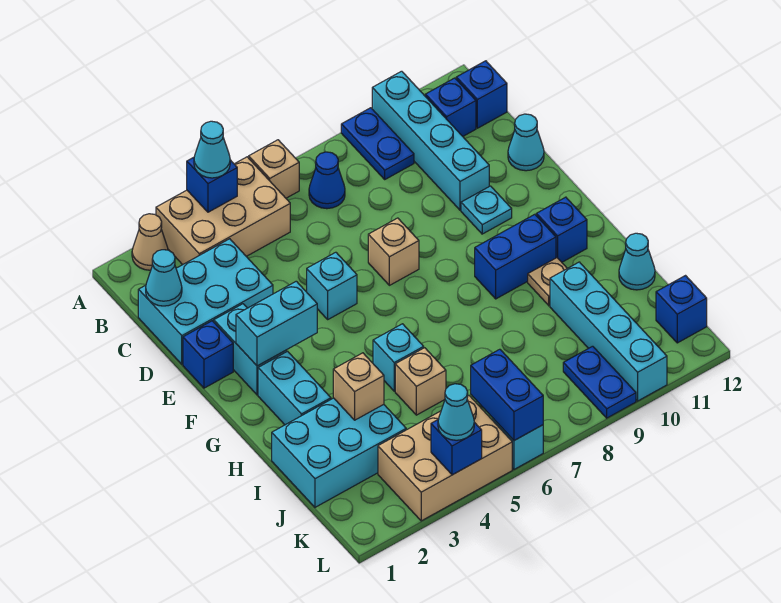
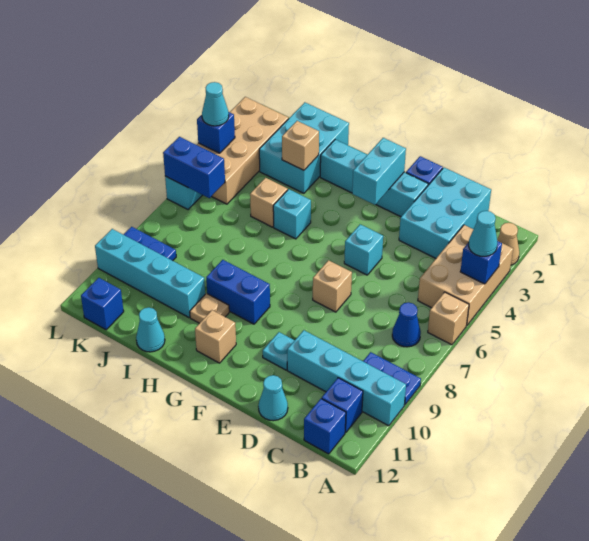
cyan 1x1 cone [146,250,182,306] -> none
blue 1x2 brick [475,214,556,299] -> blue 1x2 brick turned to [206,260,270,324]
blue 1x1 brick [536,197,587,262] -> tan 1x1 brick [195,310,236,363]
tan 2x3 brick [378,396,512,521] -> tan 2x4 brick [197,97,289,204]

